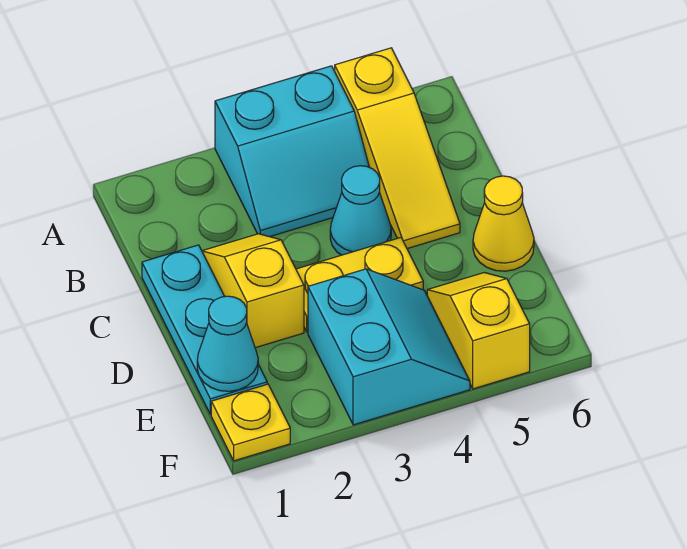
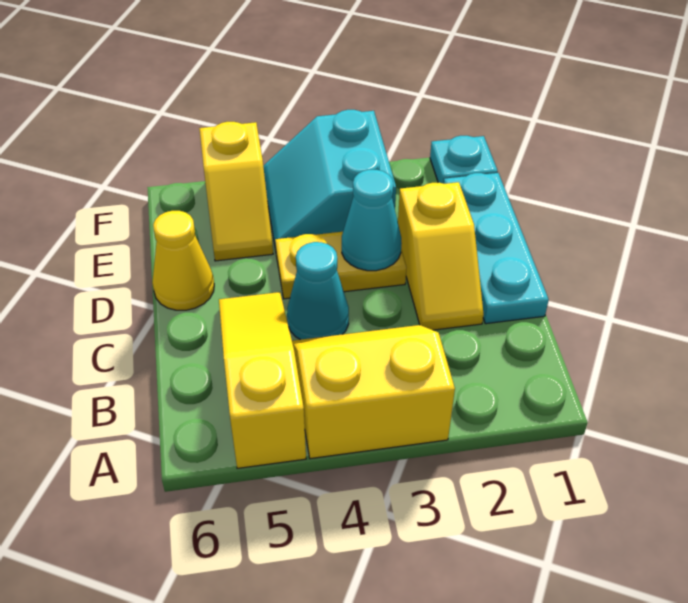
cyan 2x2 slope [215,66,369,237] -> yellow 2x2 slope [292,325,455,459]
cyan 1x1 cone [197,296,258,391] -> cyan 1x1 cone moved to [342,170,402,271]
yellow 1x1 plate [211,384,290,461] -> cyan 1x1 plate [430,136,498,184]

